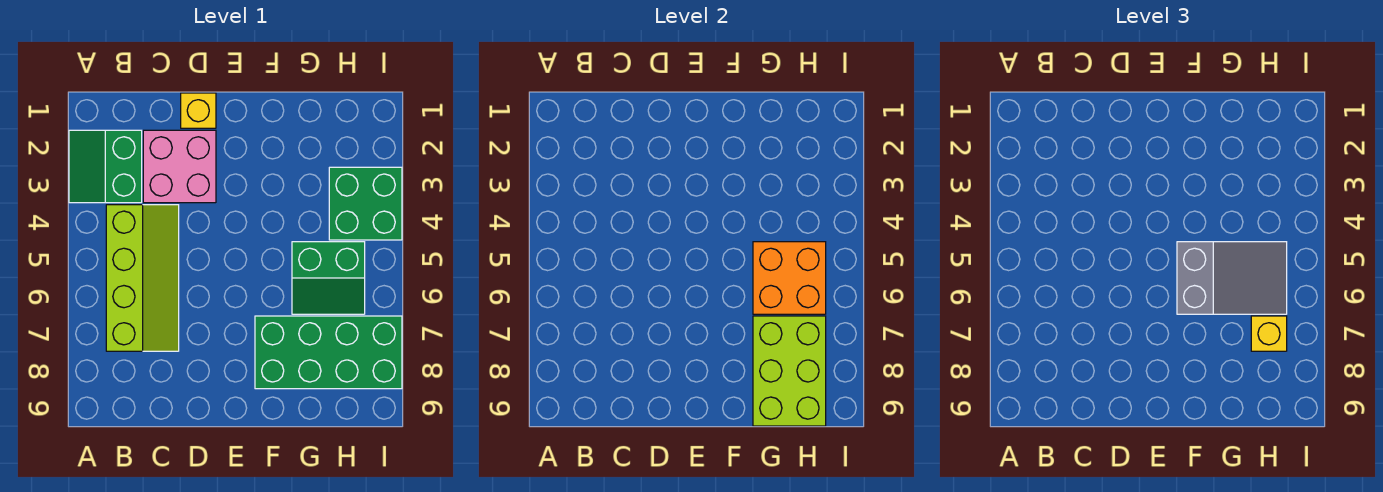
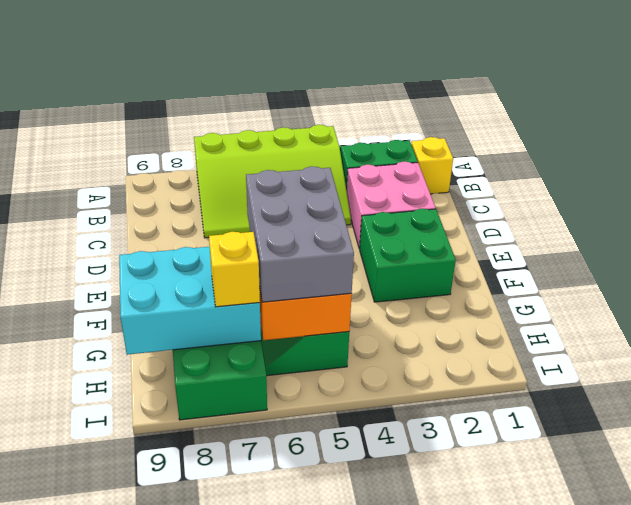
lime 2x4 slope [106,205,179,351] -> lime 3x4 slope [194,125,351,238]
yellow 1x1 brick [181,93,216,128] -> yellow 1x1 brick moved to [411,137,453,194]
grey 2x3 slope [1177,242,1287,314] -> grey 2x3 brick [246,166,354,302]
lime 2x3 brick [753,316,826,426] -> cyan 2x3 brick [119,247,261,355]
green 2x2 brick [329,167,402,240] -> green 2x2 brick moved to [360,209,456,302]

